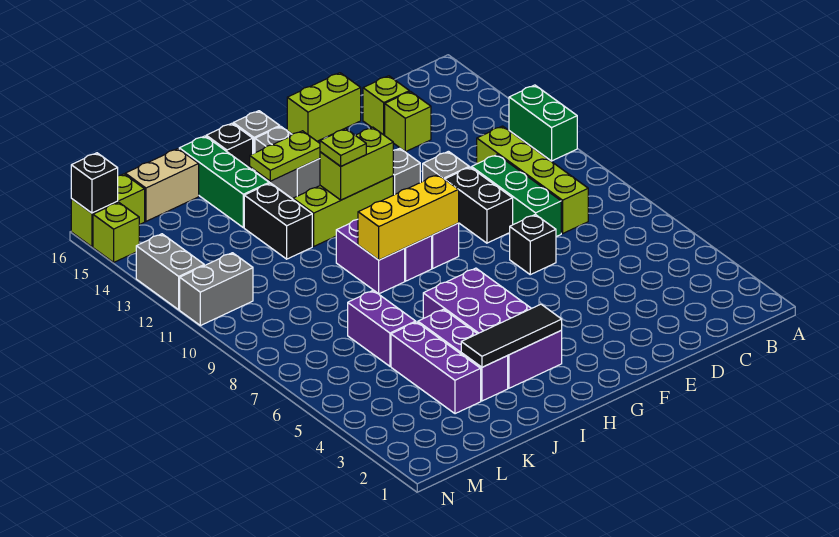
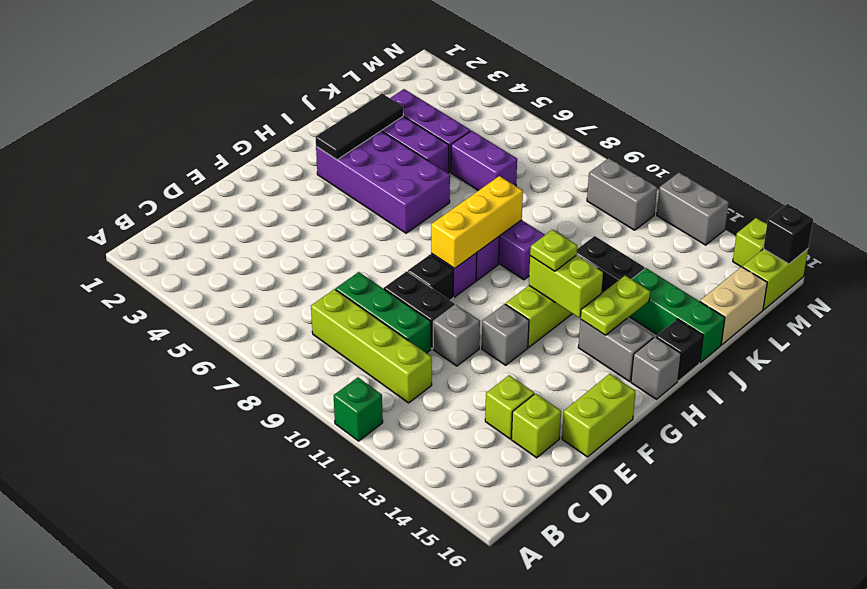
green 1x2 brick [509,85,577,161] -> green 1x1 brick [334,377,383,441]
black 1x1 brick [510,214,556,275] -> black 1x1 brick moved to [408,254,453,300]
lime 1x2 brick [320,127,393,200] -> lime 1x2 brick turned to [529,255,603,318]
grey 1x2 brick [180,253,253,326] -> grey 1x2 brick turned to [587,158,657,230]

